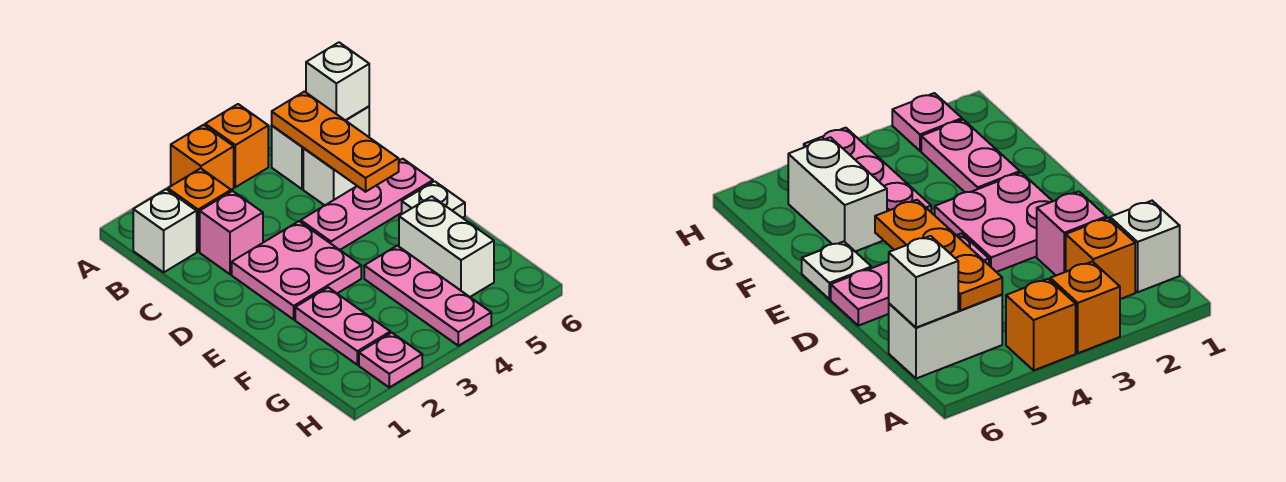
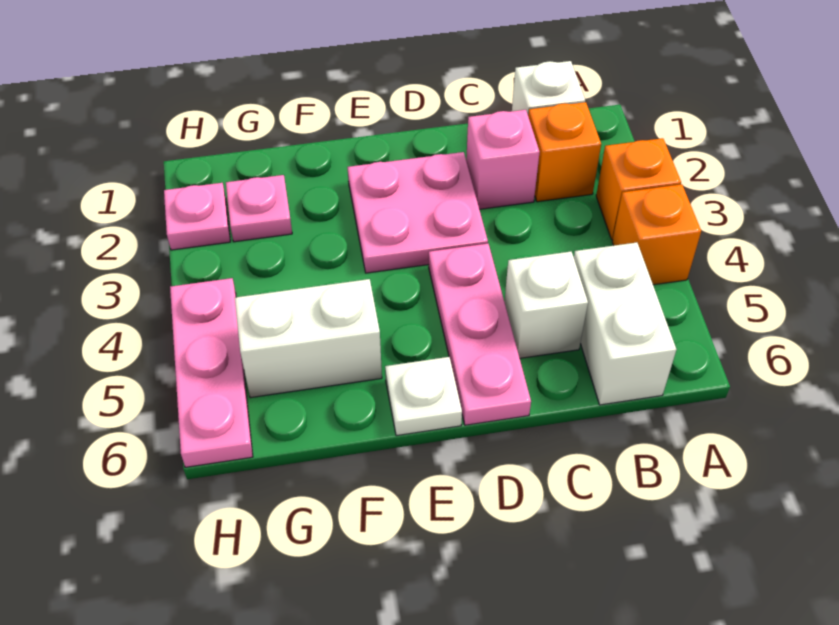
orange 1x3 plate [272,92,399,192] -> none
white 1x1 brick [306,42,369,120] -> none
pink 1x2 plate [295,287,390,365] -> pink 1x1 plate [226,175,292,242]
pink 1x3 plate [364,246,491,346] -> pink 1x3 plate turned to [170,278,253,467]

